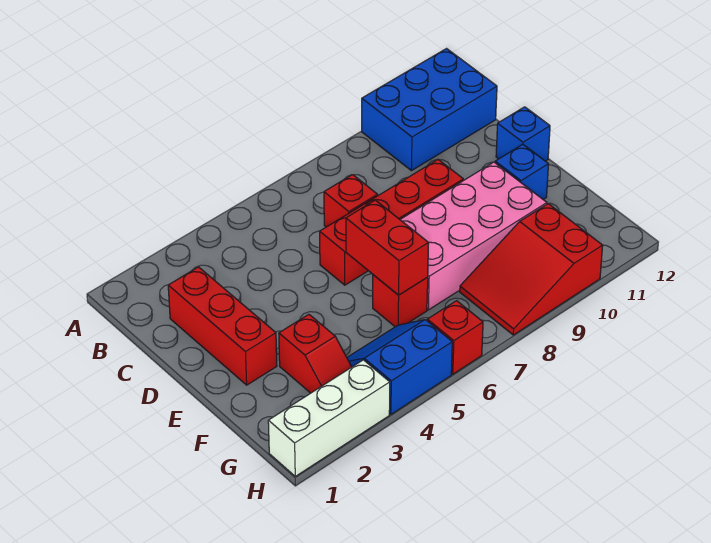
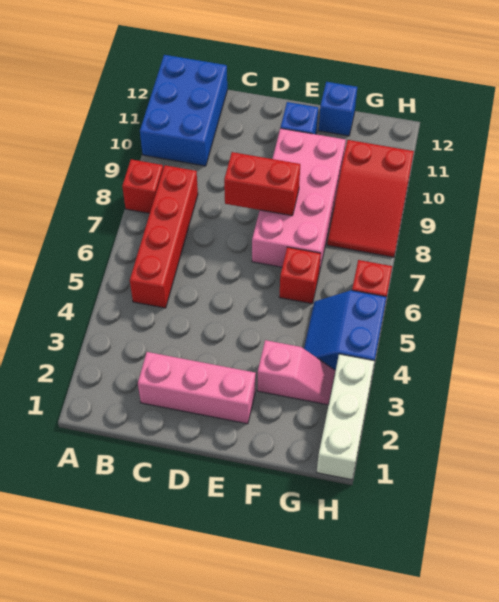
red 1x3 brick [168,267,277,385] -> pink 1x3 brick [138,352,256,424]
red 1x1 brick [324,175,378,227] -> red 1x1 brick moved to [122,159,163,213]
red 1x4 brick [320,160,463,285] -> red 1x4 brick moved to [130,165,198,308]
blue 1x1 brick [496,107,550,161] -> blue 1x1 brick moved to [319,82,357,136]
red 1x2 brick [346,200,429,295] -> red 1x2 brick moved to [224,152,300,216]
red 1x2 slope [279,314,352,393] -> pink 1x2 slope [257,340,335,405]

